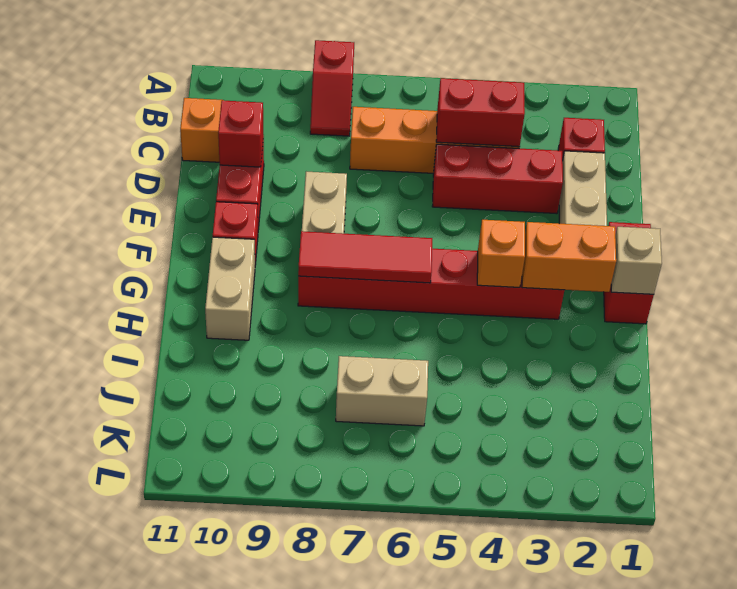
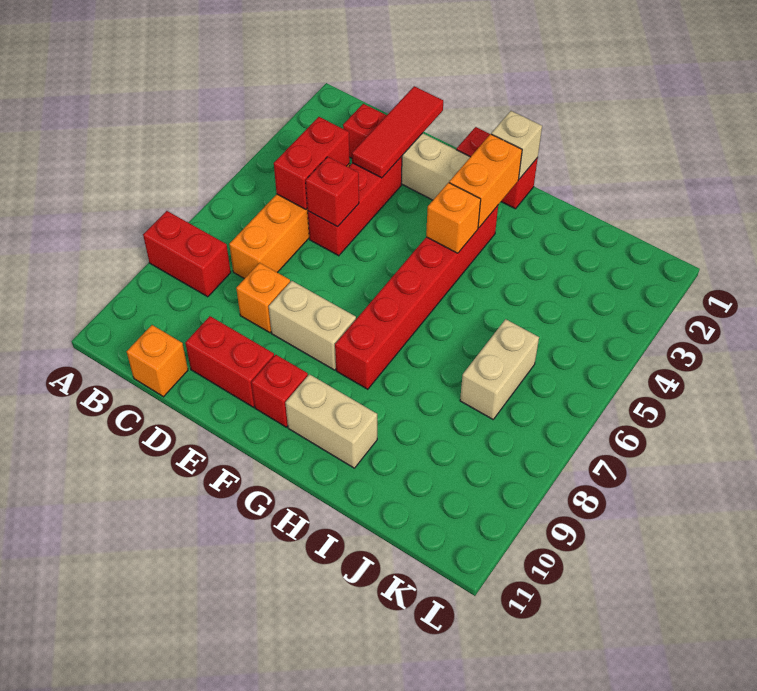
red 1x2 slope [310,40,354,136] -> red 1x2 brick [143,211,231,297]
none -> orange 1x1 brick [236,263,290,333]
red 1x1 brick [218,100,264,167] -> red 1x1 brick moved to [306,157,359,227]
red 1x3 tile [298,231,432,283] -> red 1x3 tile moved to [352,86,443,178]

